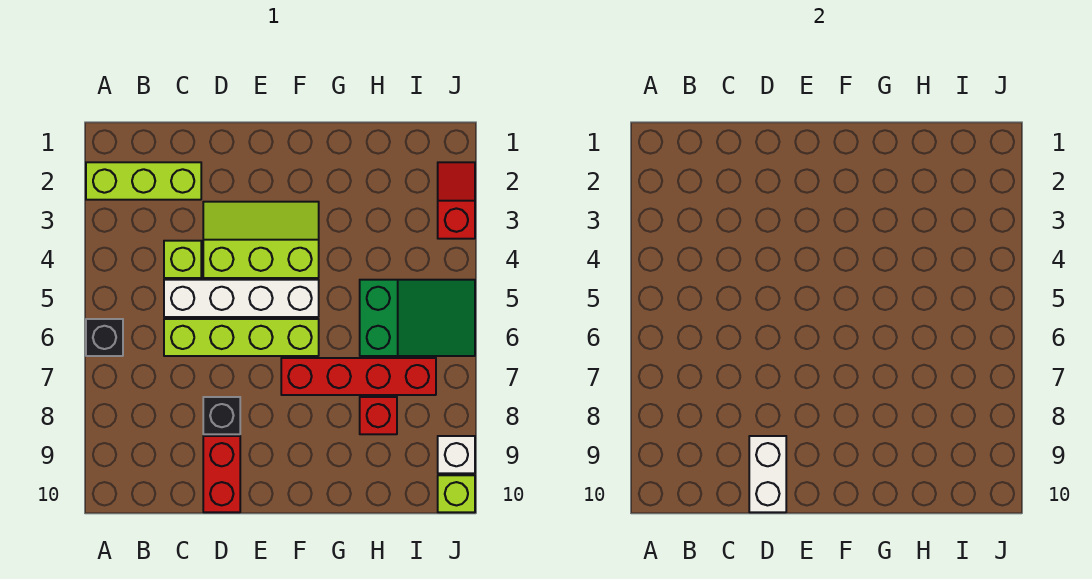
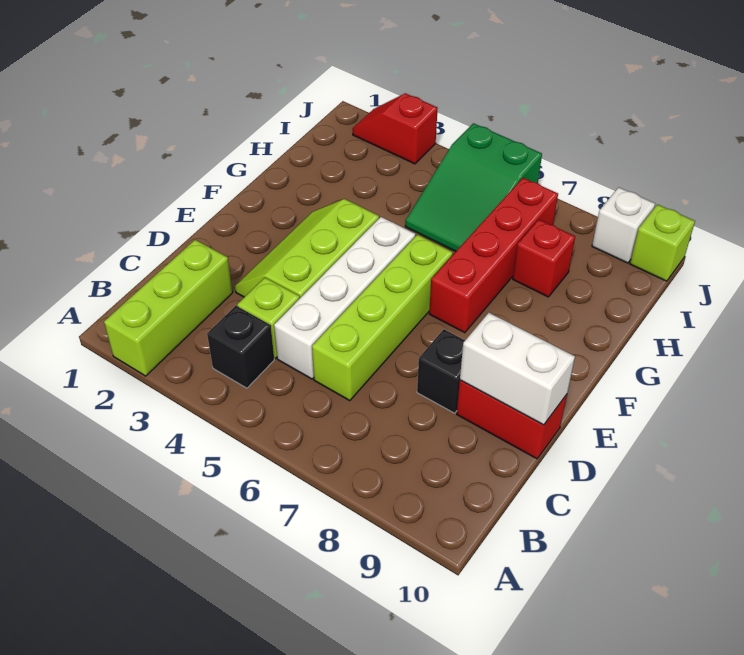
black 1x1 brick [86,319,123,356] -> black 1x1 brick moved to [207,306,274,388]
green 2x3 slope [360,280,475,356] -> green 2x3 slope turned to [405,123,542,251]

